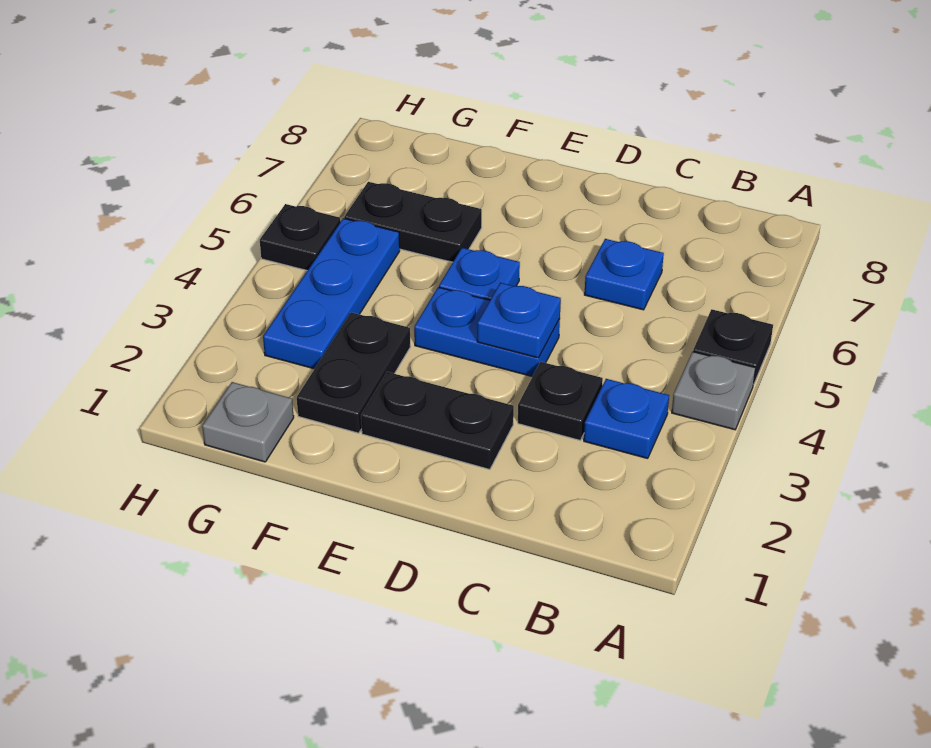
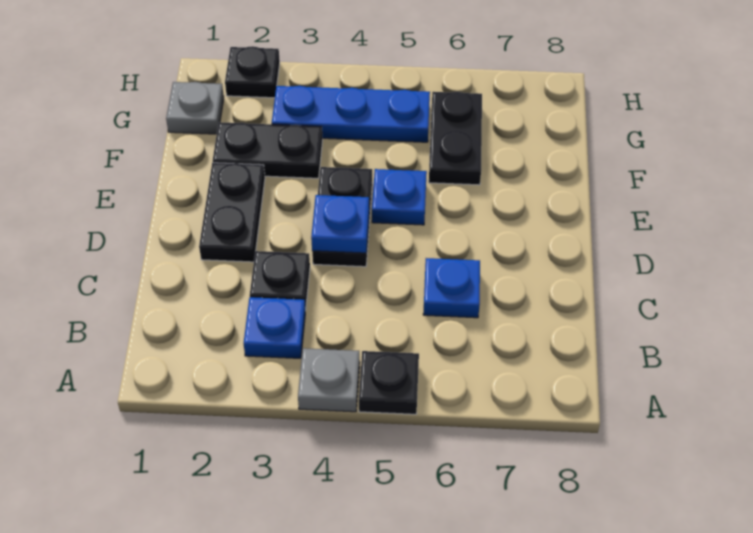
blue 1x2 plate [414,287,560,377] -> black 1x2 plate [312,167,372,267]
black 1x1 plate [260,204,341,271] -> black 1x1 plate moved to [225,46,280,98]

